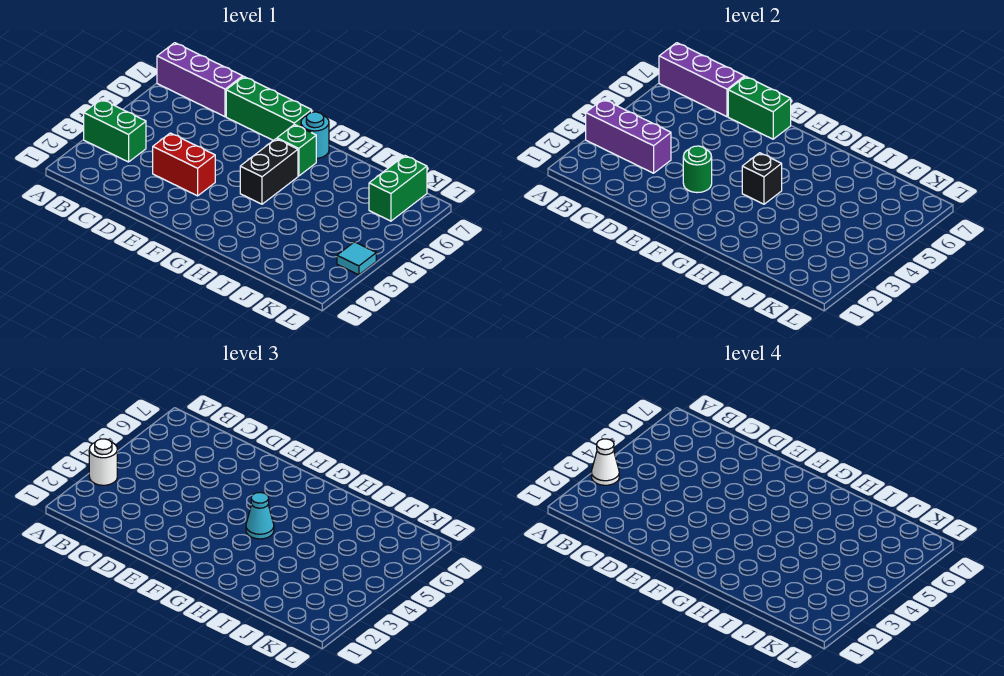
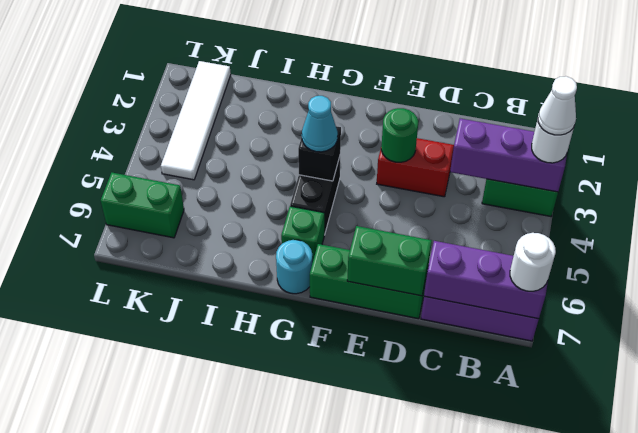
none -> white 1x1 round brick [510,233,556,291]
none -> white 1x4 tile [161,61,231,180]
green 1x2 brick [369,156,427,221] -> green 1x2 brick turned to [101,173,184,238]
cyan 1x1 tile [337,242,376,275] -> none

